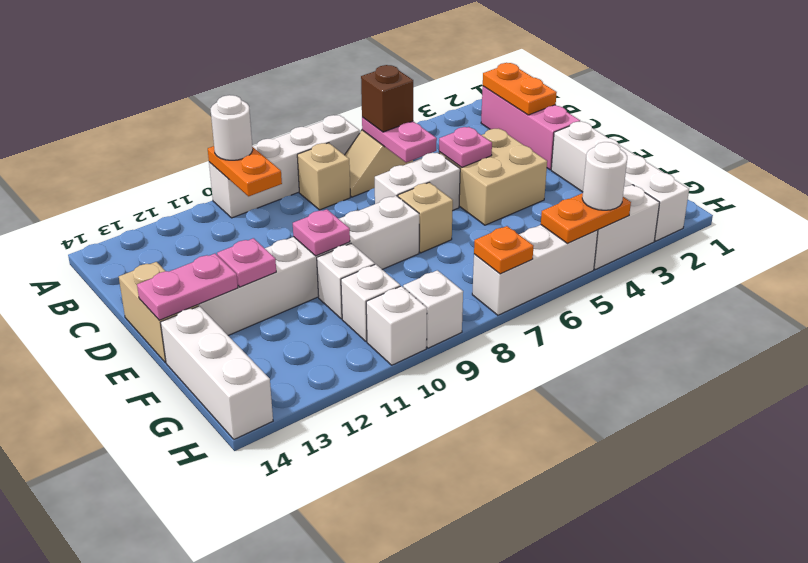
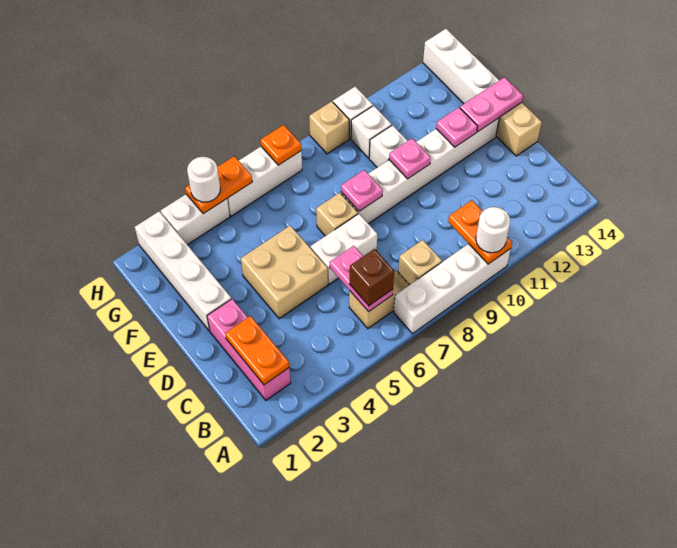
pink 1x1 plate [439,127,492,167] -> pink 1x1 plate moved to [341,170,383,211]
white 1x1 brick [403,270,463,348] -> tan 1x1 brick [309,101,349,154]

